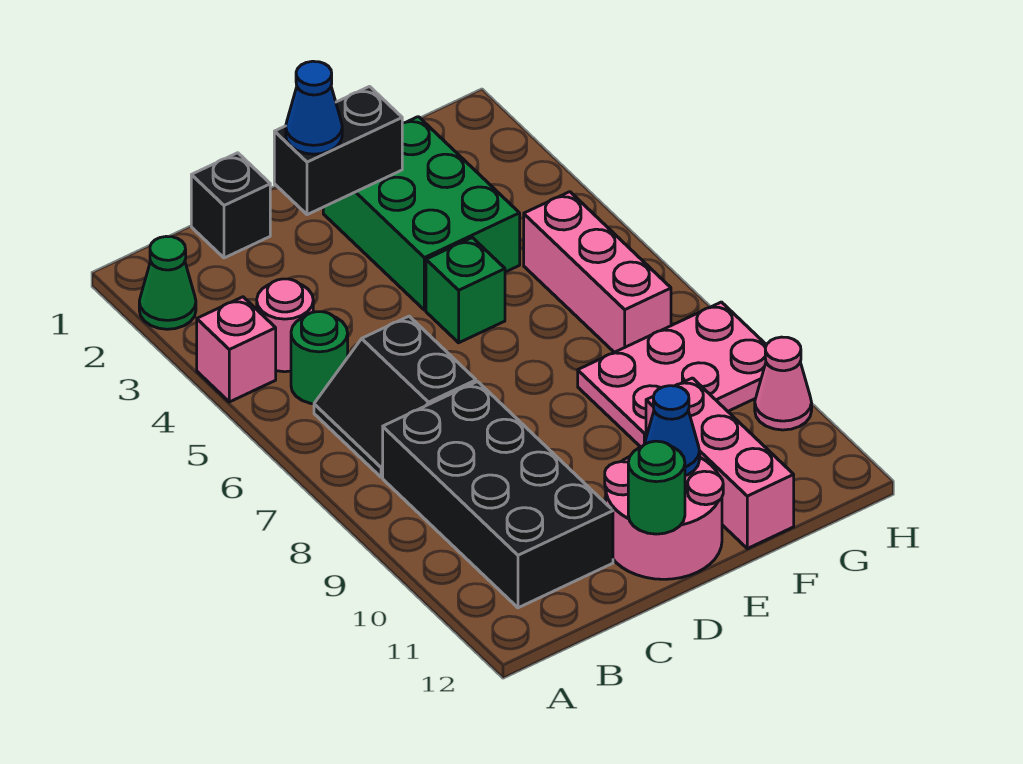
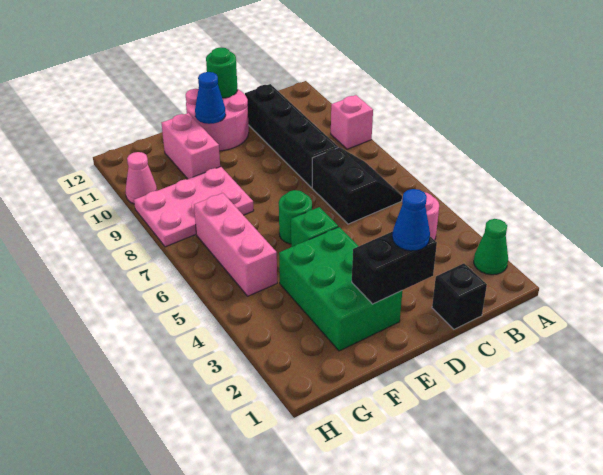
pink 1x1 brick [197,297,276,402] -> pink 1x1 brick moved to [331,95,373,149]
green 1x1 round brick [291,312,348,404] -> green 1x1 round brick moved to [279,190,312,244]
black 2x4 brick [383,382,613,608] -> black 1x4 brick [245,84,338,187]
pink 1x3 brick [646,378,794,549] -> pink 1x2 brick [162,113,220,179]

